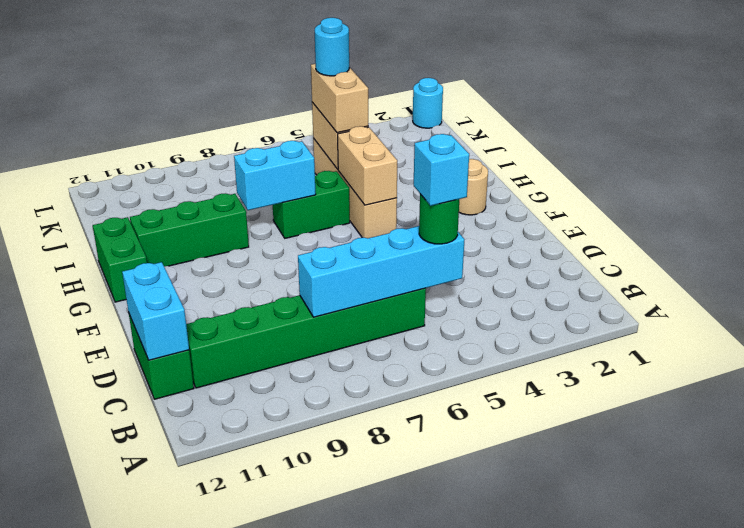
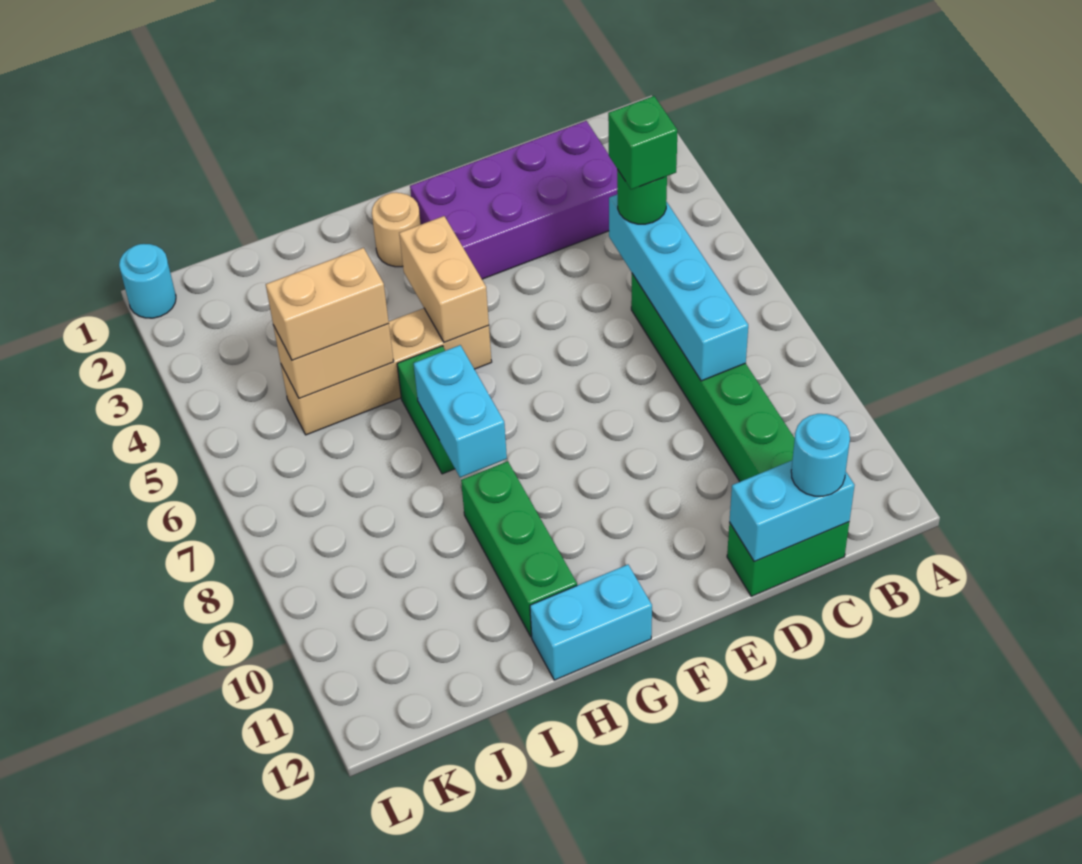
none -> purple 2x4 brick [410,121,618,279]
cyan 1x1 brick [414,134,469,206] -> green 1x1 brick [608,96,677,190]
tan 1x2 brick [338,126,397,205] -> tan 1x2 brick turned to [399,216,489,342]
green 1x2 brick [93,217,147,302] -> cyan 1x2 brick [530,565,652,680]
cyan 1x1 round brick [315,18,349,76] -> cyan 1x1 round brick moved to [791,414,850,496]

